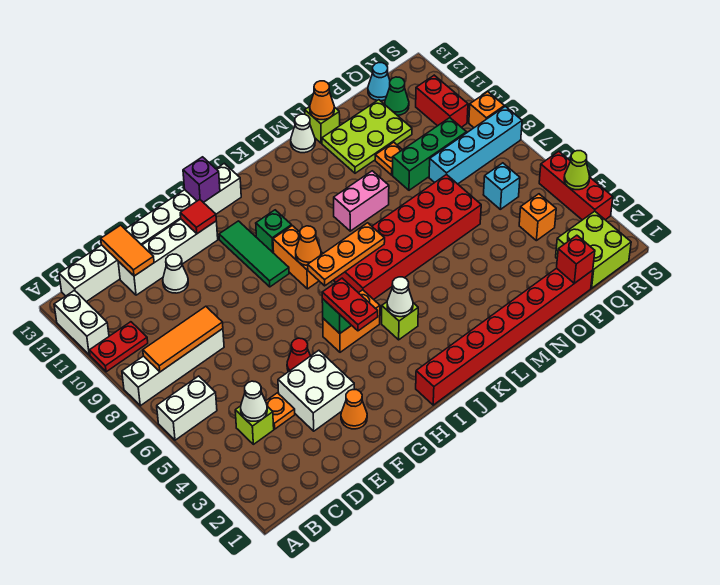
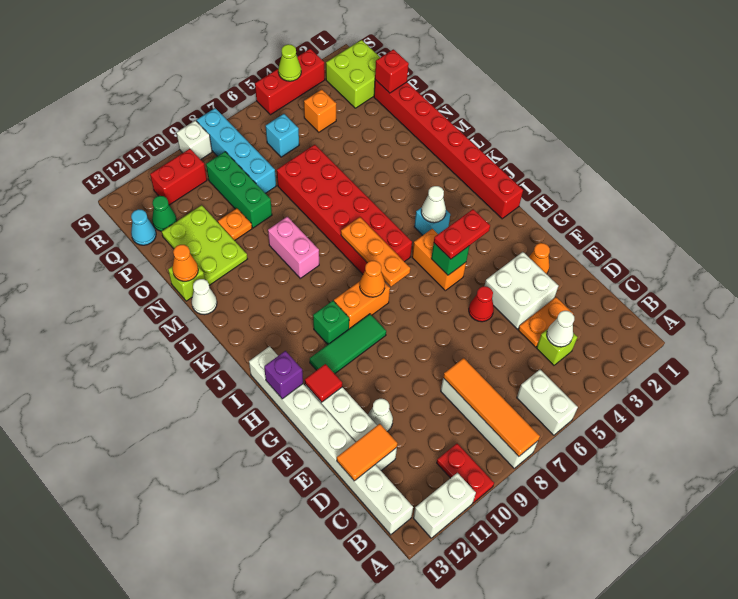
orange 1x3 tile [143,306,223,372] -> orange 1x4 tile [443,358,540,456]
orange 1x1 plate [266,393,295,429] -> orange 1x2 plate [518,297,573,347]
lime 1x1 brick [382,302,418,340] -> cyan 1x1 brick [414,207,450,235]
orange 1x1 brick [469,92,504,128] -> white 1x1 brick [176,120,212,160]

